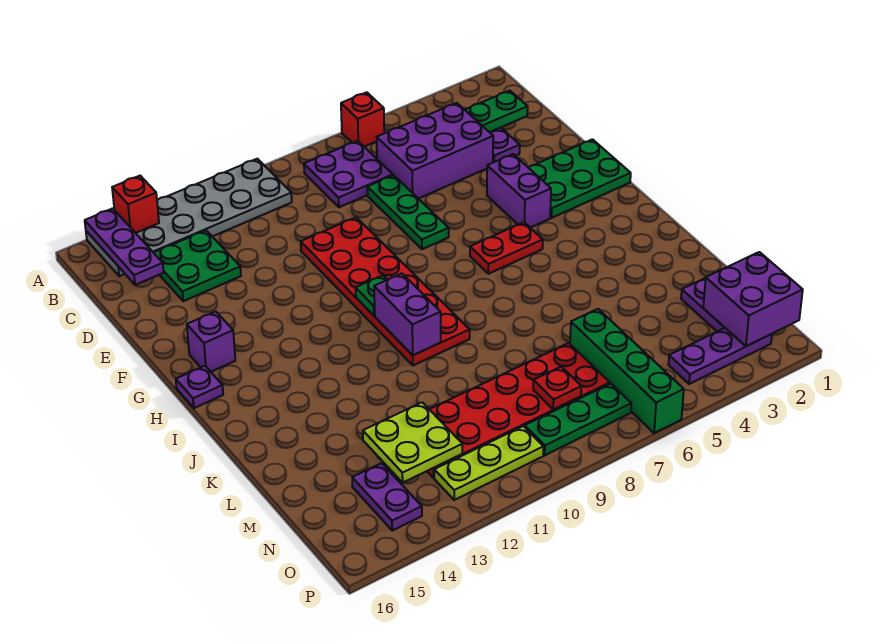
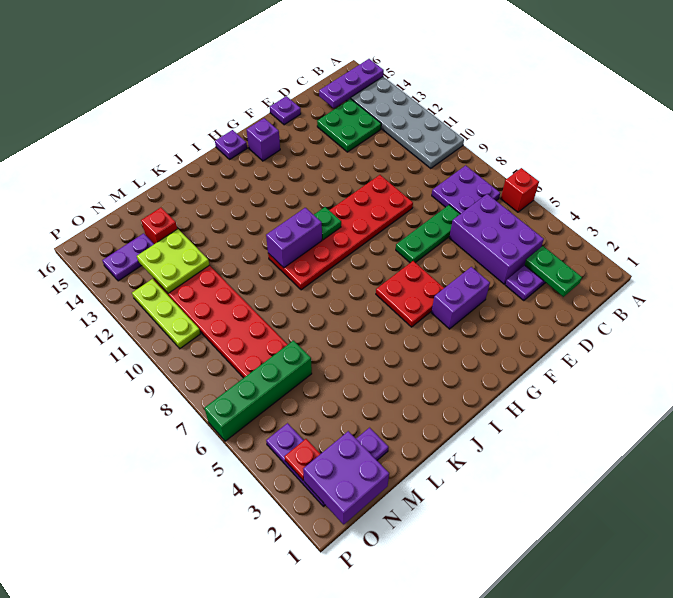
red 1x1 brick [112,176,159,233] -> red 1x1 brick moved to [141,208,177,244]
none -> purple 1x1 plate [270,96,301,125]
green 2x3 plate [528,139,631,218] -> none
red 1x2 plate [470,222,543,274] -> red 2x2 plate [376,261,444,327]
red 1x1 plate [533,367,581,410] -> red 1x1 plate moved to [284,439,320,481]
green 1x3 plate [525,384,631,455] -> none

